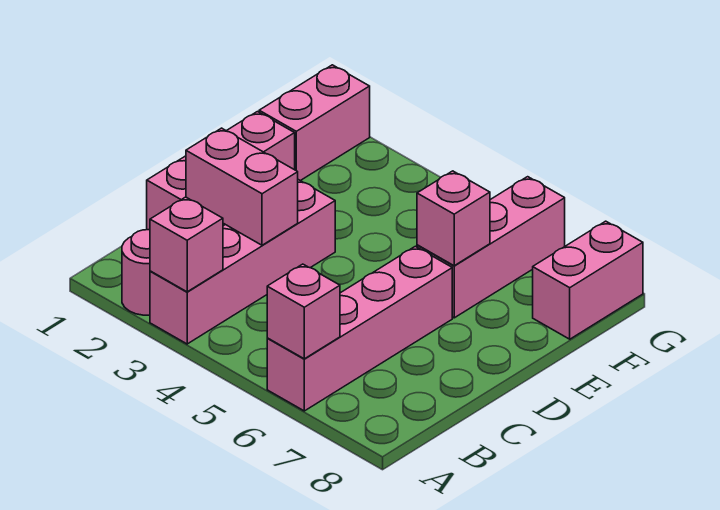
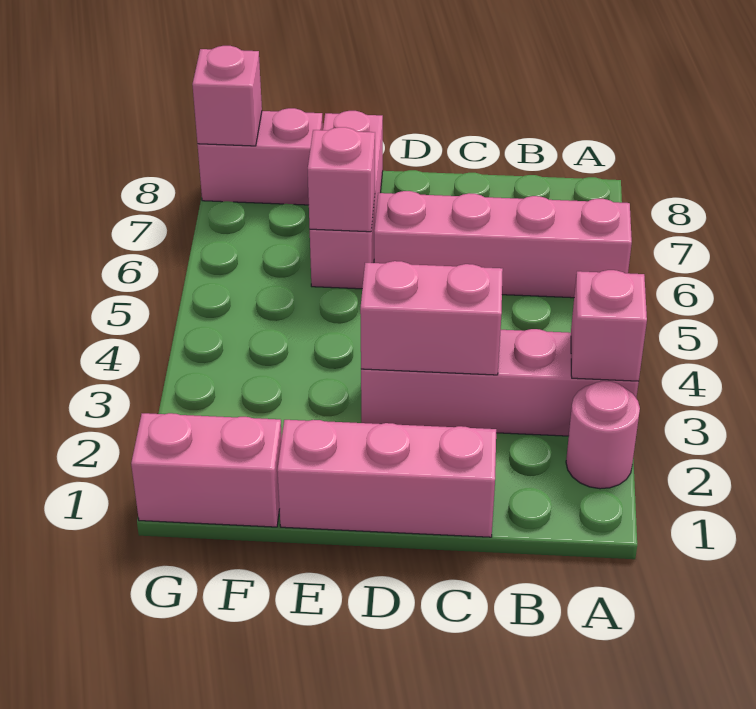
pink 1x1 brick [267,264,340,359] -> pink 1x1 brick moved to [192,46,262,146]
pink 1x2 brick [186,128,298,245] -> pink 1x2 brick turned to [360,261,503,375]
pink 1x3 brick [417,177,565,318] -> pink 1x3 brick turned to [310,111,383,289]

